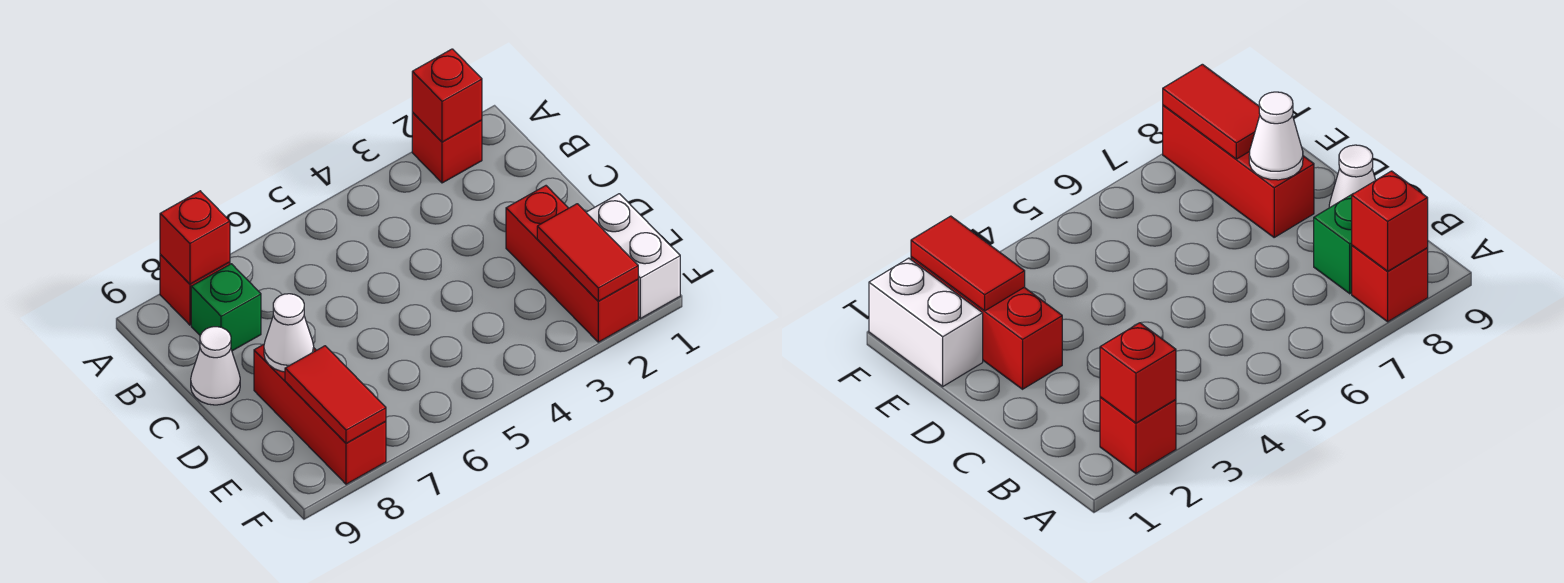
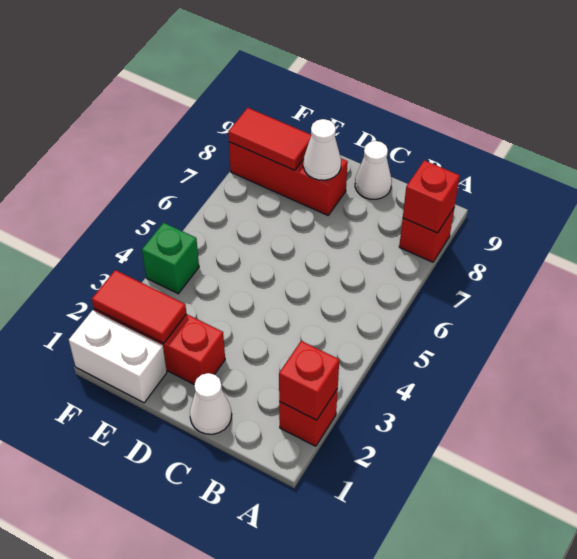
green 1x1 brick [191,264,261,351] -> green 1x1 brick moved to [142,223,199,294]
none -> white 1x1 cone [190,373,232,434]

